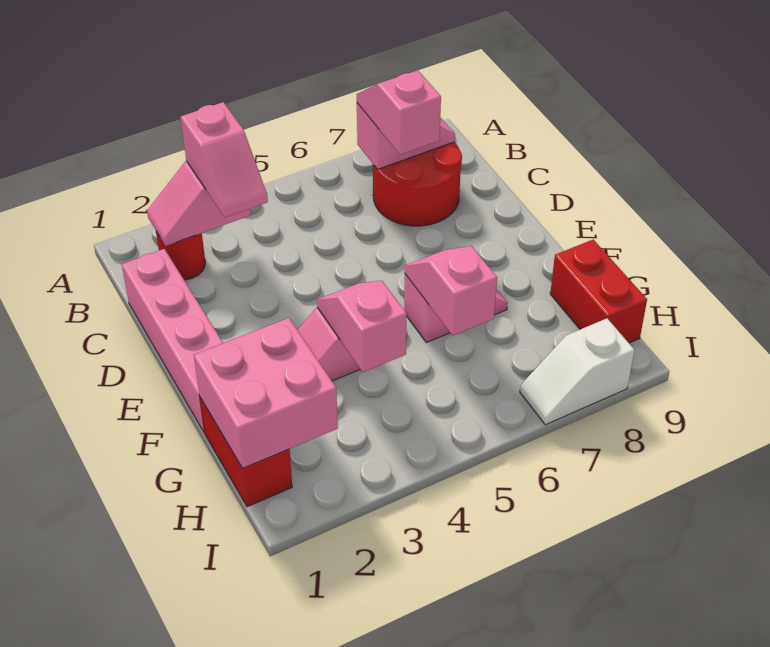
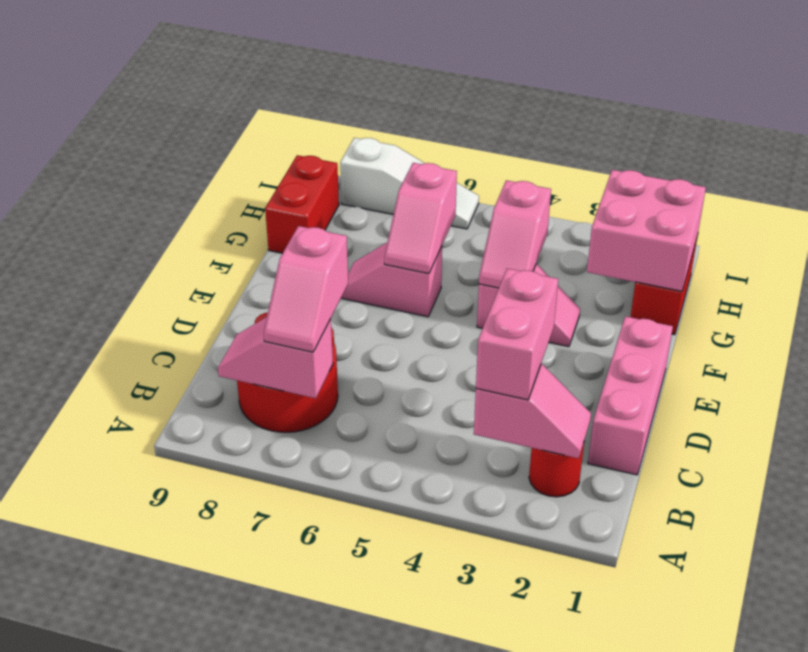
pink 1x2 slope [181,102,268,217] -> pink 1x2 brick [476,268,558,400]
pink 1x4 brick [122,249,223,433] -> pink 1x3 brick [588,316,673,475]
white 1x2 slope [520,318,634,425] -> white 1x3 slope [340,138,479,229]

